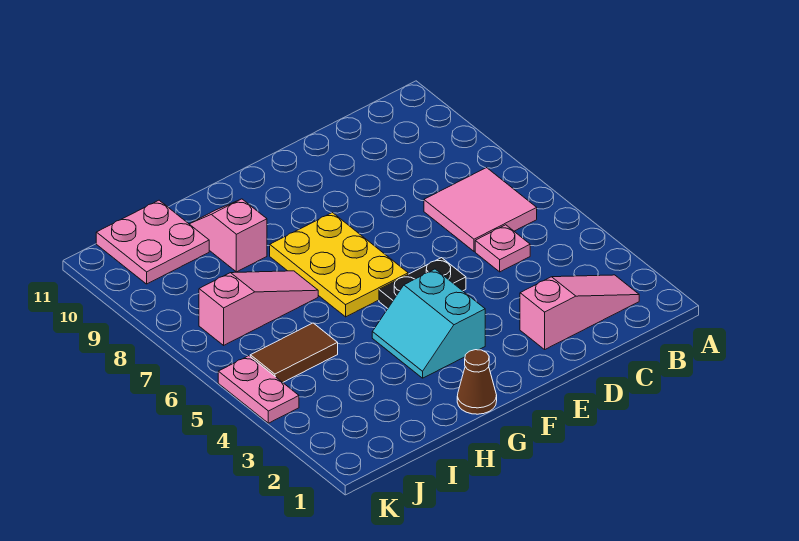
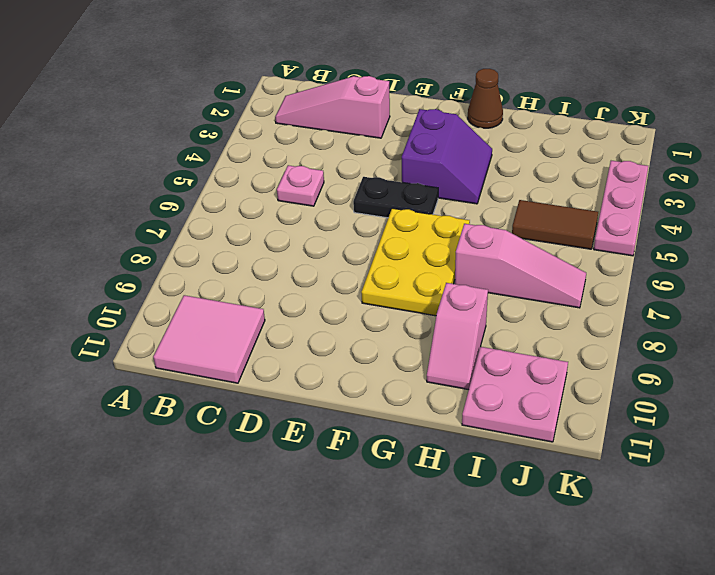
pink 2x2 tile [424,168,537,251] -> pink 2x2 tile moved to [153,295,265,383]
cyan 2x2 slope [372,269,485,378] -> purple 2x2 slope [402,109,492,204]
pink 1x3 slope [199,271,318,345] -> pink 1x3 slope turned to [455,224,586,308]
pink 1x2 plate [218,356,299,423] -> pink 1x3 plate [594,161,648,256]

